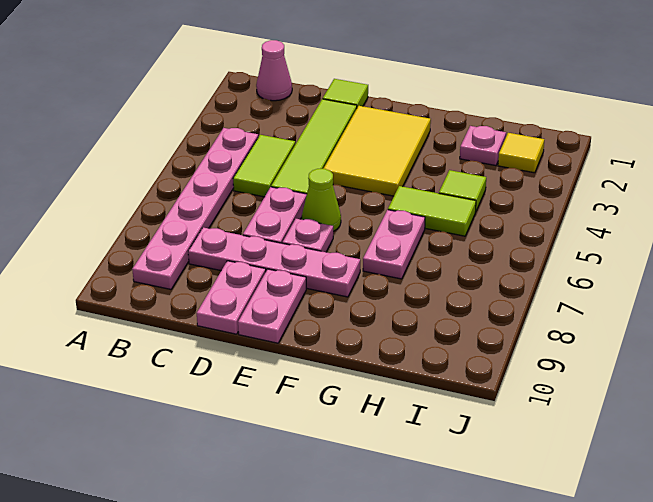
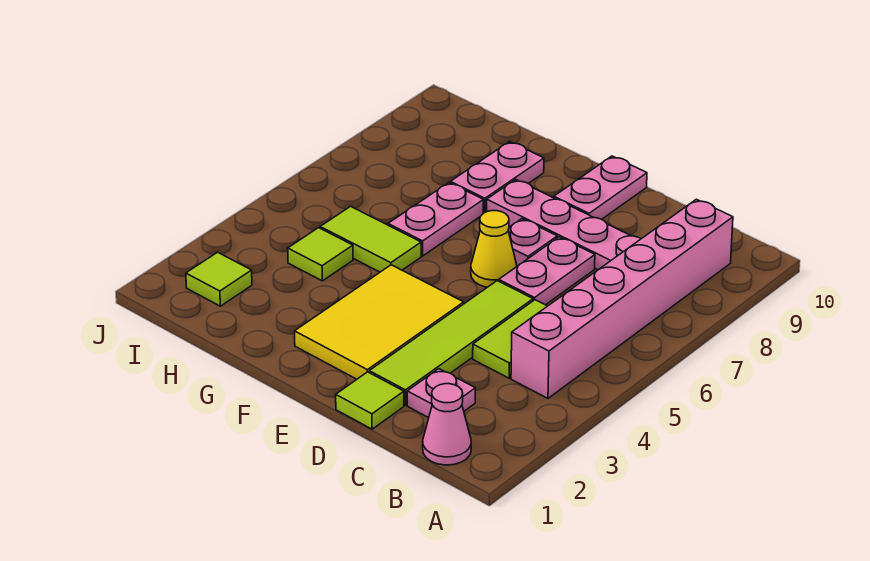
pink 1x6 plate [132,128,258,289] -> pink 1x6 brick [511,199,733,398]
pink 1x2 plate [197,261,266,334] -> pink 1x2 plate moved to [450,141,544,213]
lime 1x1 cone [302,169,341,231] -> yellow 1x1 cone [471,211,517,287]
pink 1x1 plate [460,126,506,166] -> pink 1x1 plate moved to [407,369,475,418]
yellow 1x1 tile [498,133,544,173] -> lime 1x1 tile [186,252,252,306]

